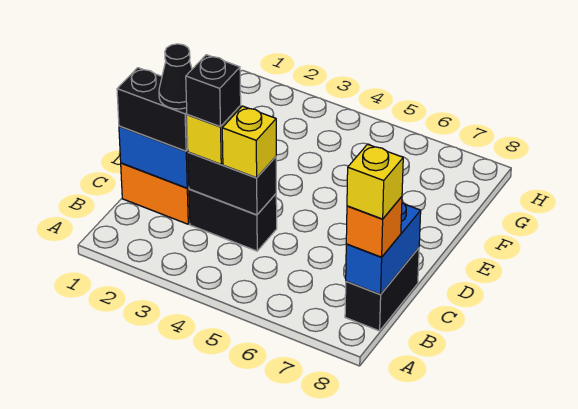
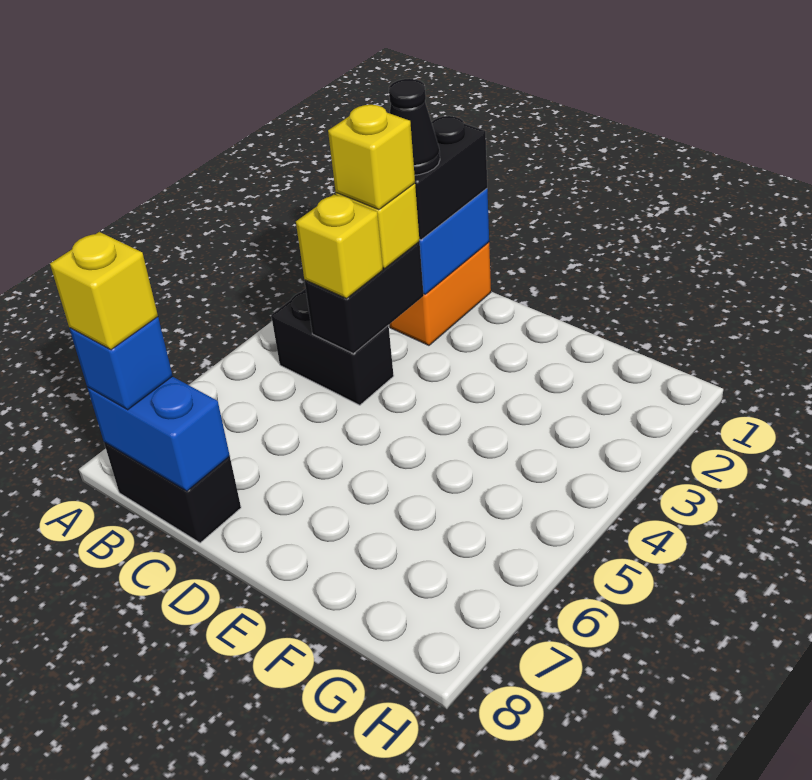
orange 1x1 brick [346,197,402,257] -> blue 1x1 brick [69,317,173,410]
black 1x2 brick [189,189,277,251] -> black 1x2 brick turned to [271,289,394,405]
black 1x1 brick [186,55,241,127] -> yellow 1x1 brick [328,105,415,210]

